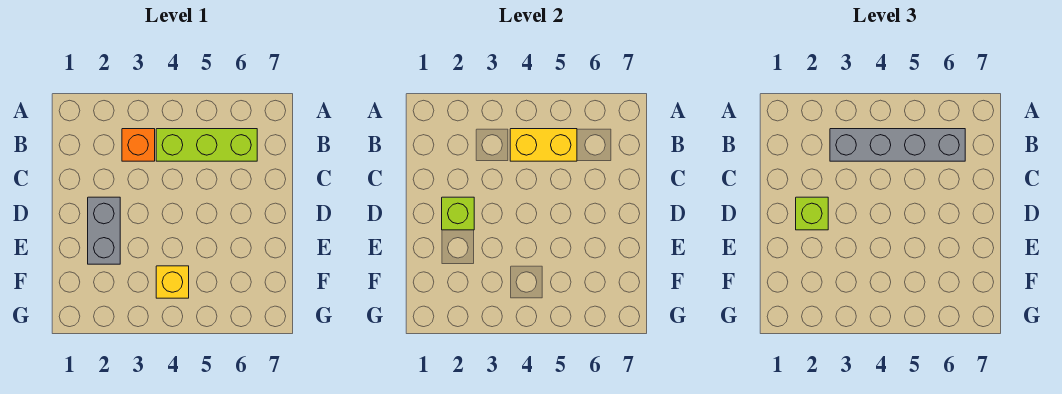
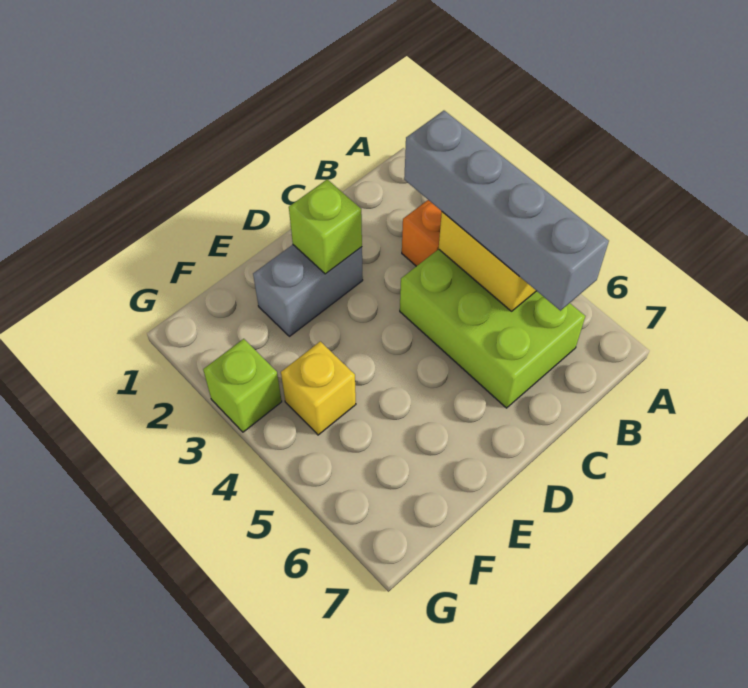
lime 1x3 brick [156,129,257,161] -> lime 2x3 brick [400,249,585,408]
lime 1x1 brick [796,197,828,230] -> lime 1x1 brick moved to [203,339,282,432]

